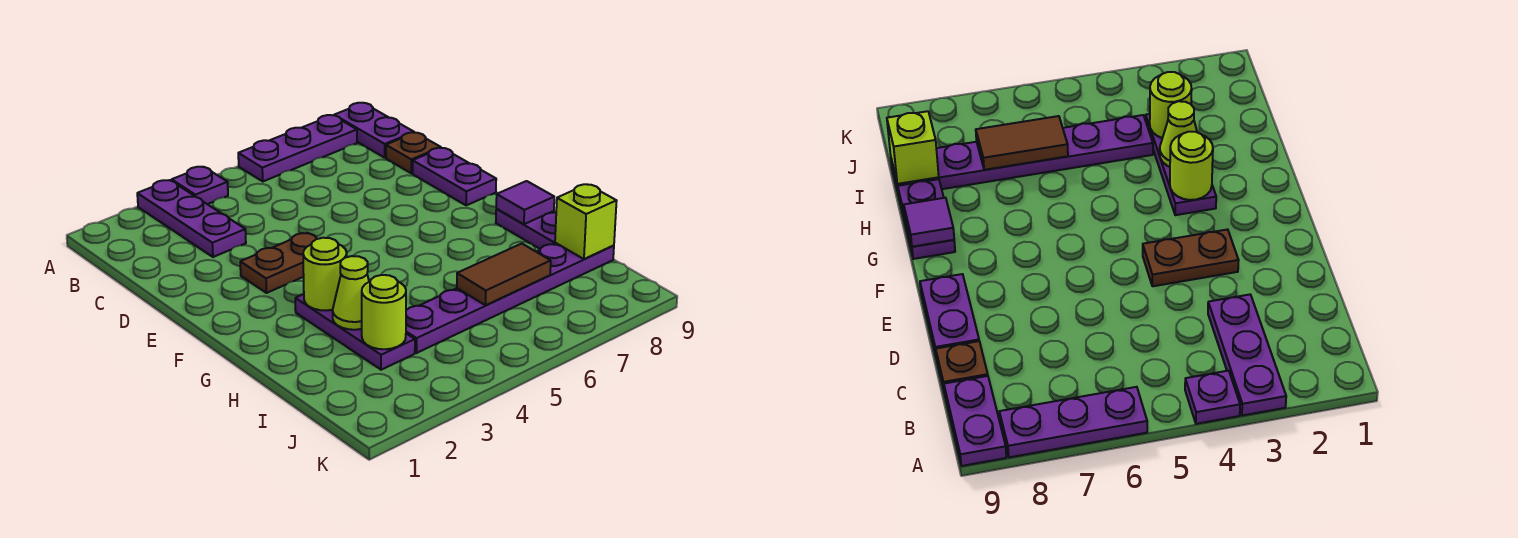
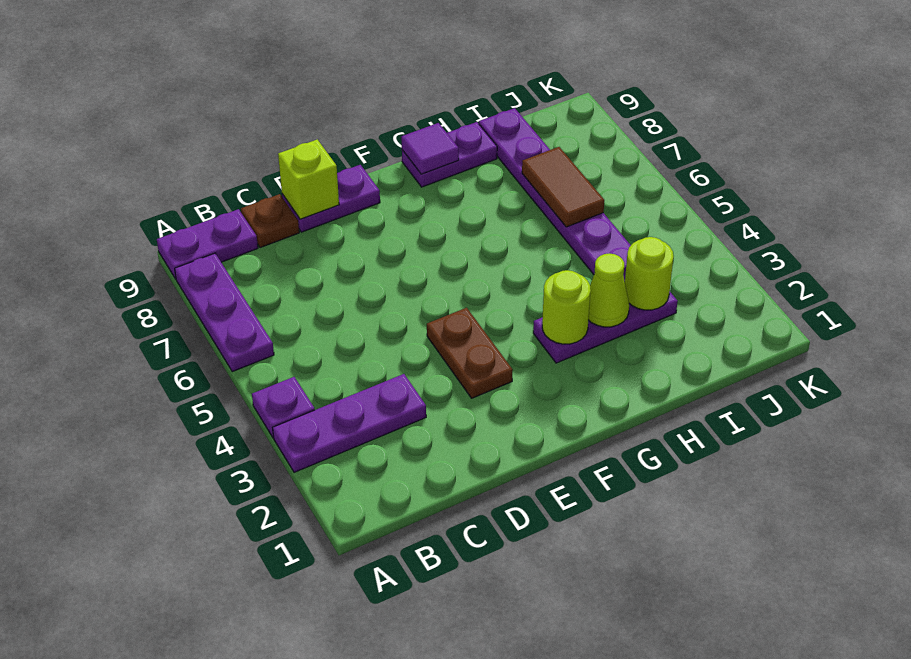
lime 1x1 brick [555,184,617,259] -> lime 1x1 brick moved to [278,139,339,219]

